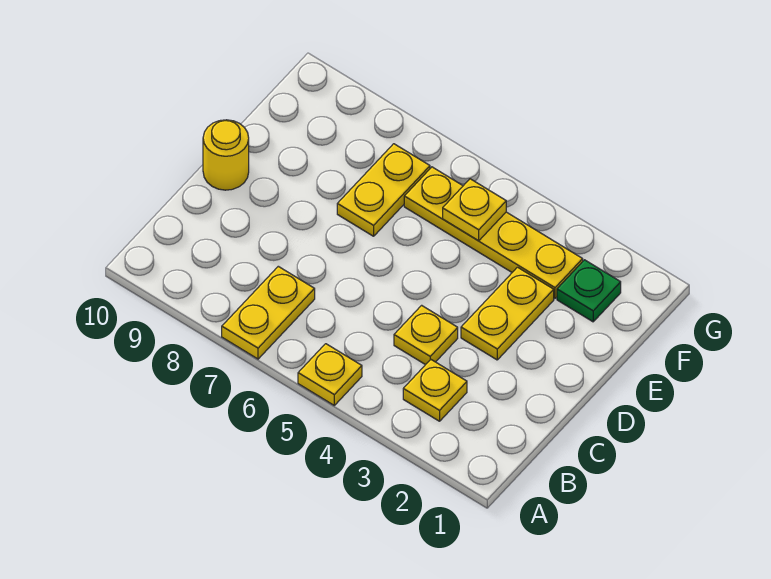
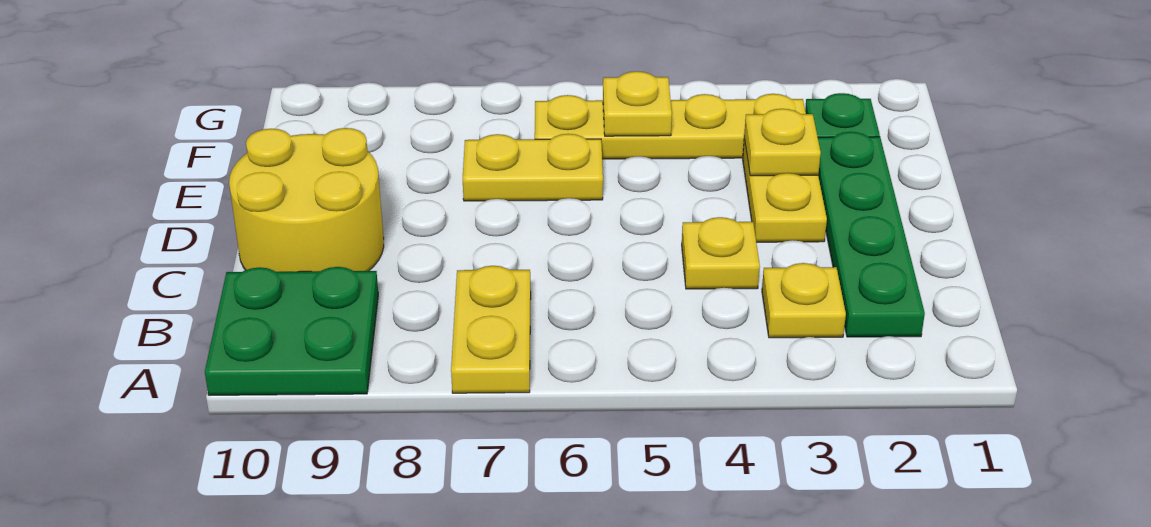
yellow 1x1 plate [298,344,362,405] -> yellow 1x1 plate moved to [744,109,821,176]
none -> green 2x2 plate [205,267,378,395]
none -> green 1x4 plate [818,132,925,337]
yellow 1x1 round brick [203,120,249,190] -> yellow 2x2 round brick [229,128,384,272]
yellow 1x2 plate [337,144,430,236] -> yellow 1x2 plate turned to [463,134,603,201]

